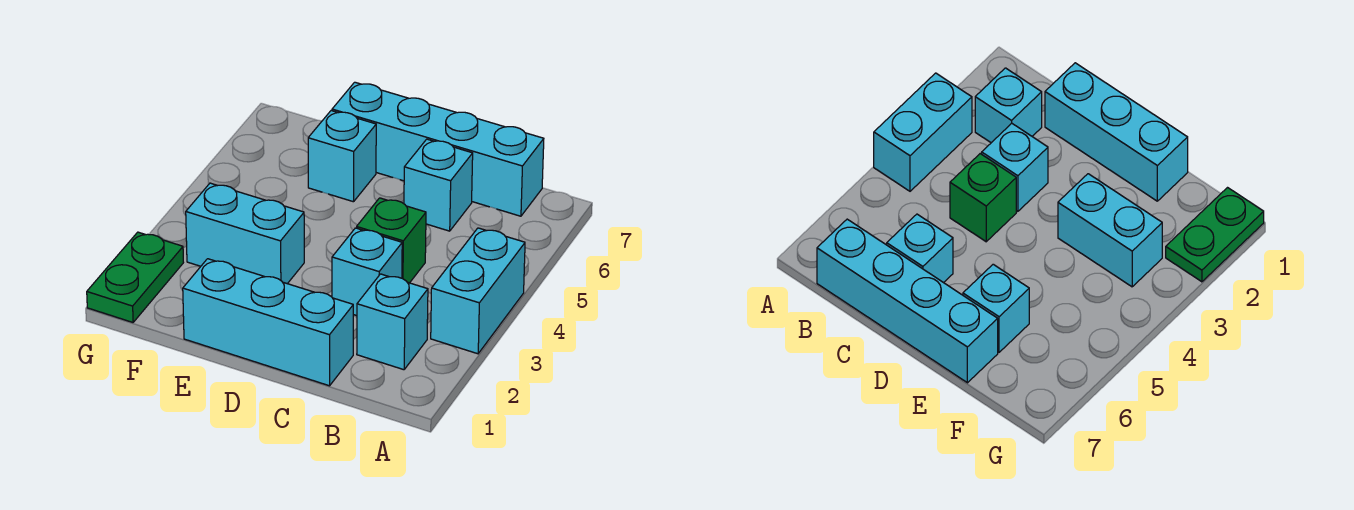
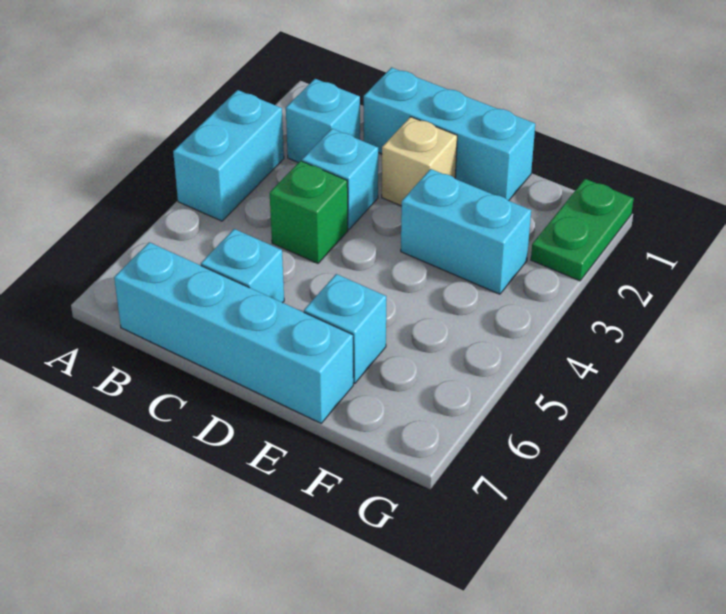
none -> tan 1x1 brick [382,117,457,206]

